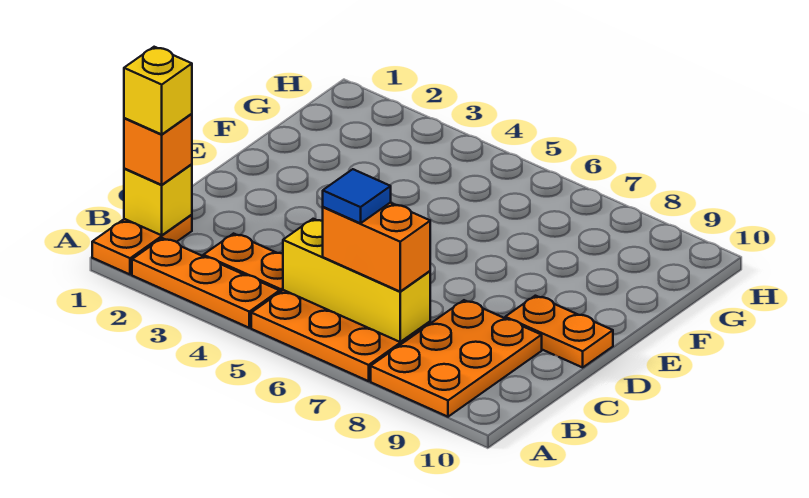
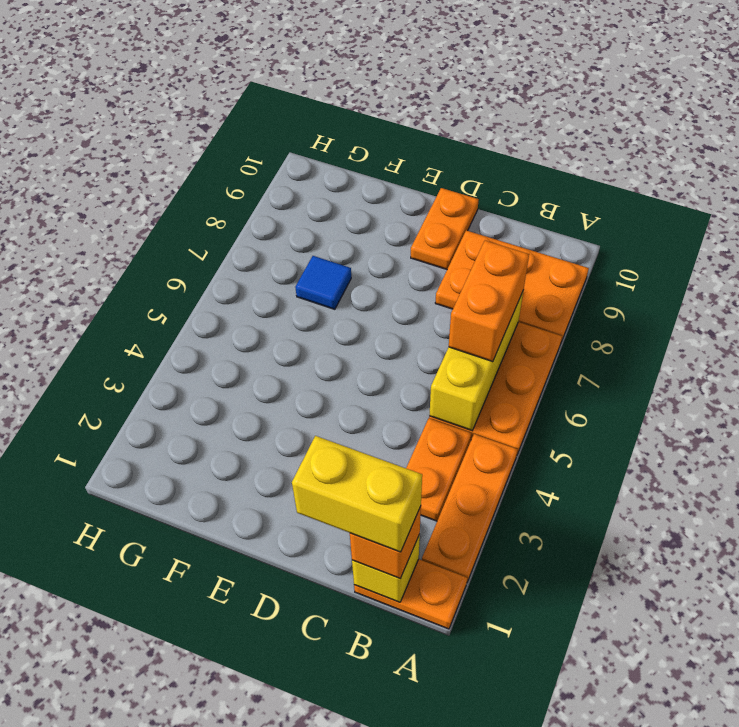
yellow 1x1 brick [124,47,192,134] -> yellow 1x2 brick [292,436,422,552]
blue 1x1 tile [323,169,391,223] -> blue 1x1 tile moved to [295,256,351,309]

